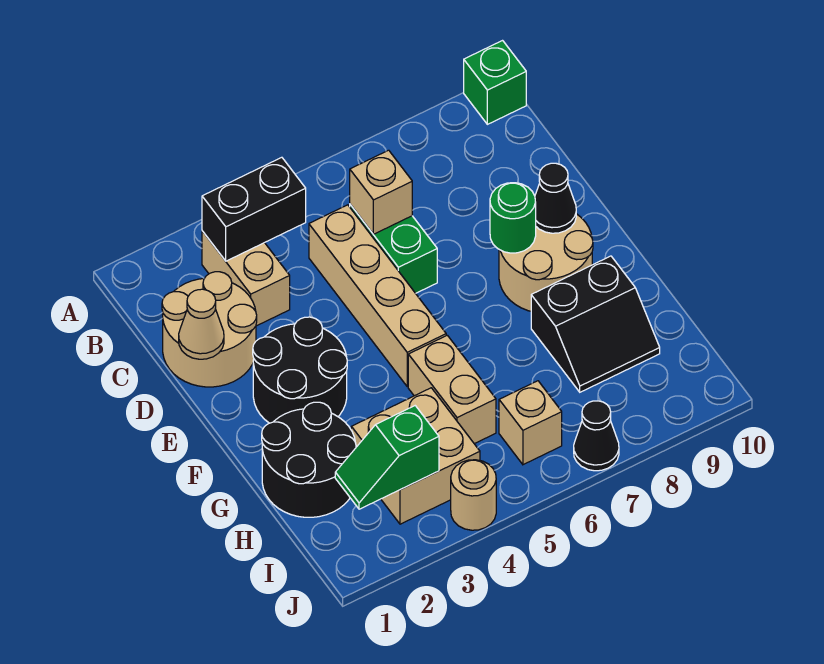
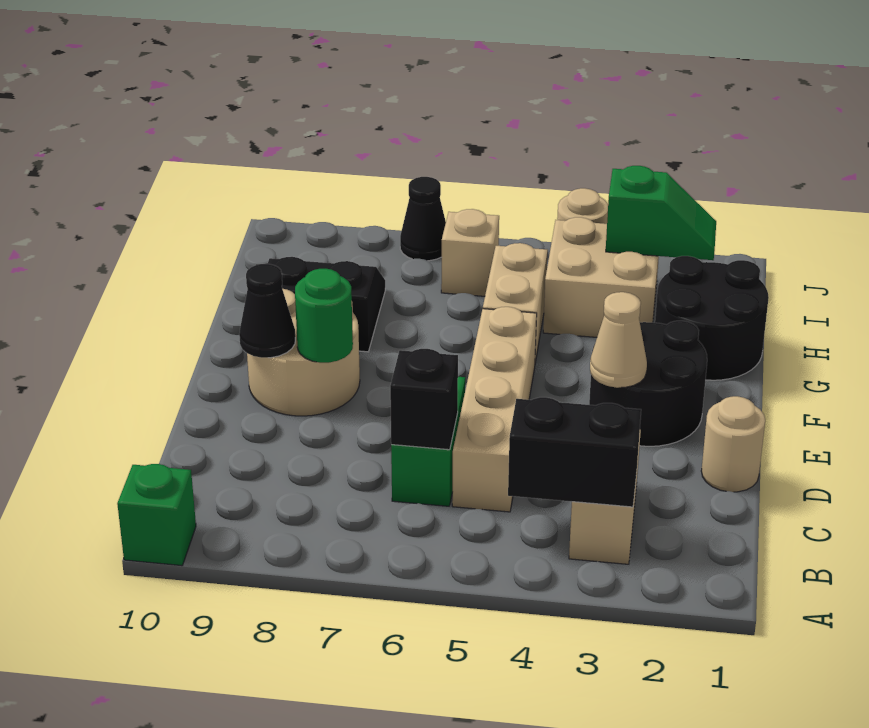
tan 2x2 round brick [162,272,257,387] -> tan 1x1 round brick [701,396,765,492]
tan 1x1 brick [350,150,412,234] -> black 1x1 brick [390,349,458,450]
tan 1x1 cone [179,289,224,359] -> tan 1x1 cone moved to [590,292,647,388]

